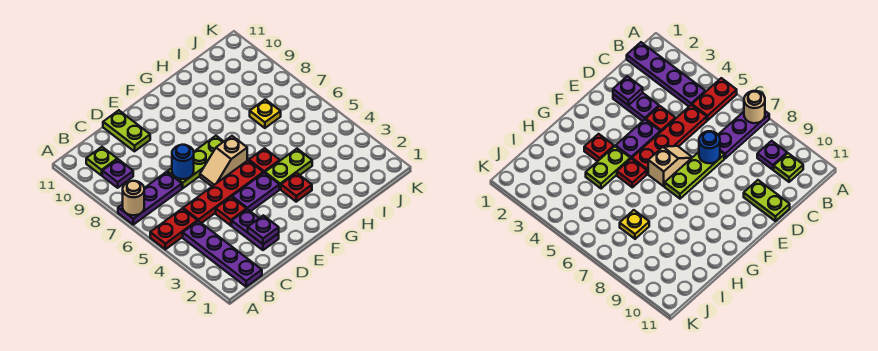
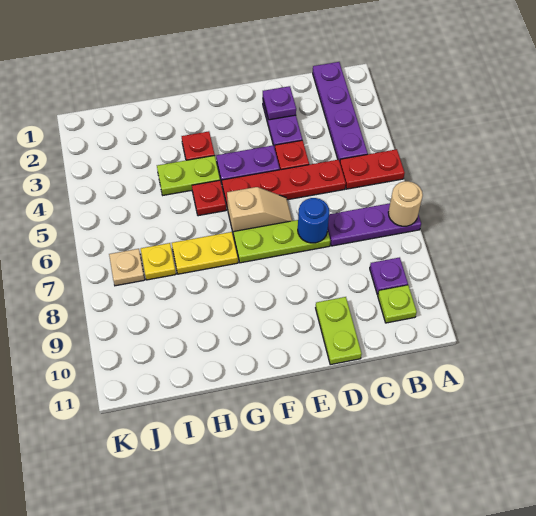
none -> yellow 1x2 plate [172,232,238,274]
none -> tan 1x1 plate [109,249,145,286]

